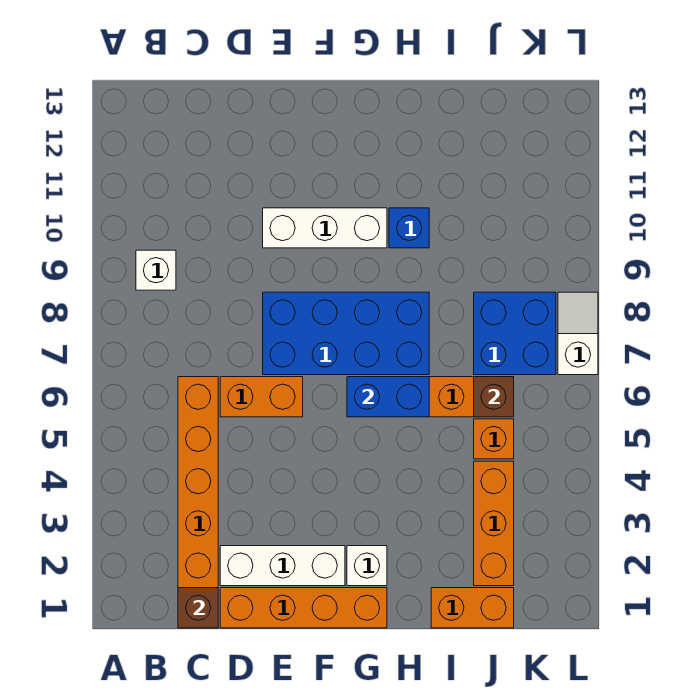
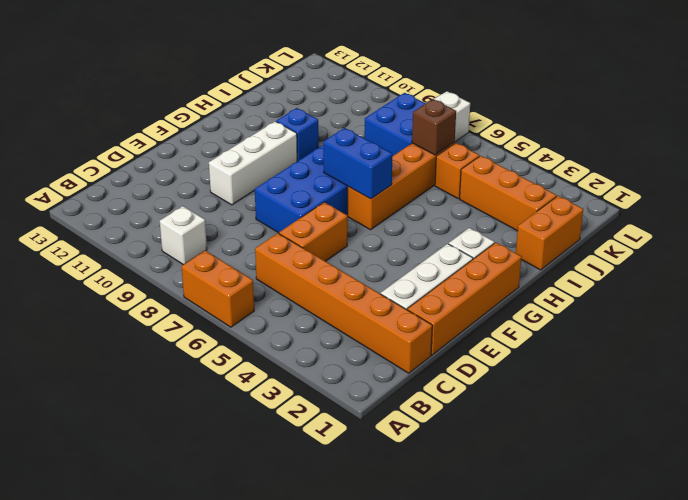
none -> orange 1x2 brick [181,251,254,327]
brown 1x1 brick [178,588,218,628] -> none
blue 1x2 brick [347,377,429,417] -> blue 1x2 brick turned to [323,128,392,199]

